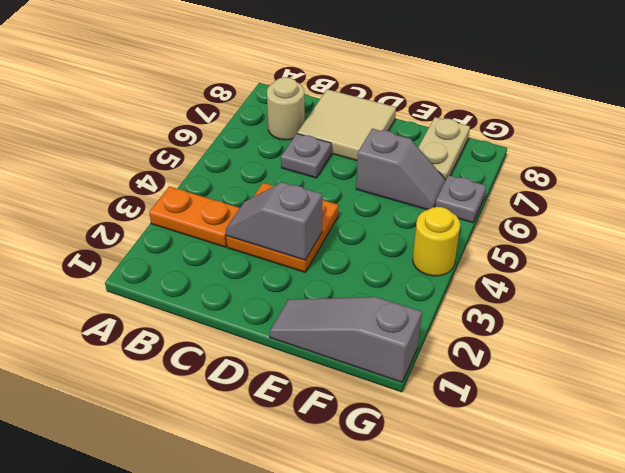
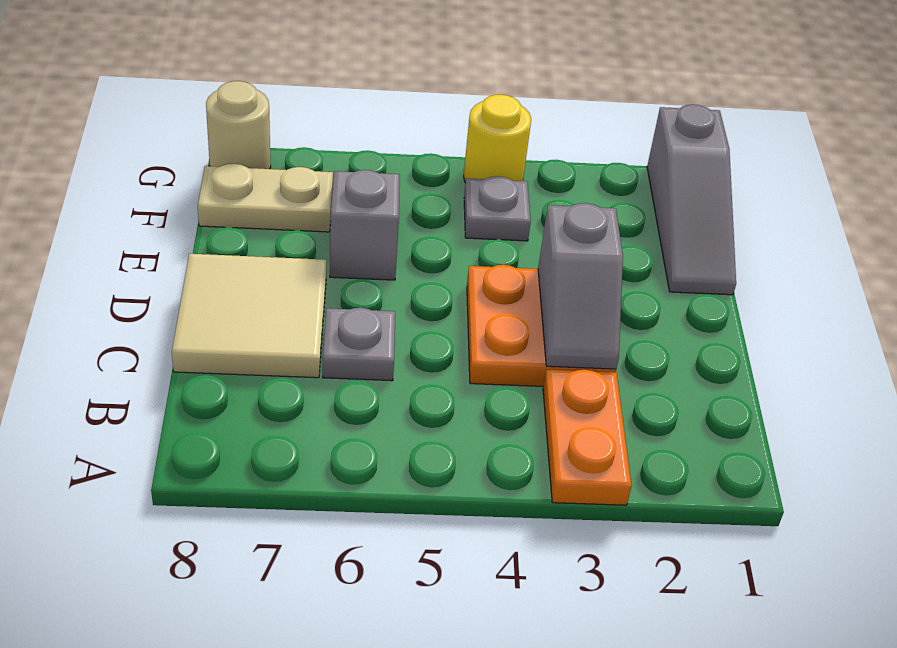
tan 1x1 round brick [267,77,305,140] -> tan 1x1 round brick moved to [206,81,271,169]
grey 1x1 plate [435,175,486,223] -> grey 1x1 plate moved to [464,176,531,241]

